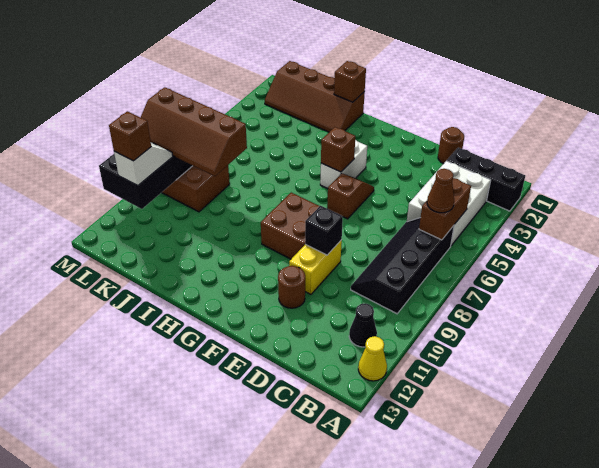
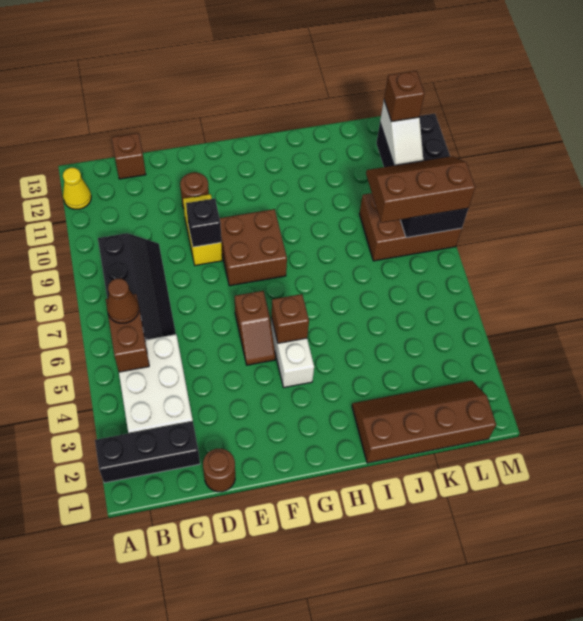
black 1x1 cone [349,303,377,347] -> none
brown 1x1 brick [334,61,366,102] -> brown 1x1 brick moved to [112,133,146,179]
brown 2x4 slope [141,87,247,176] -> brown 2x3 slope [366,156,475,223]

